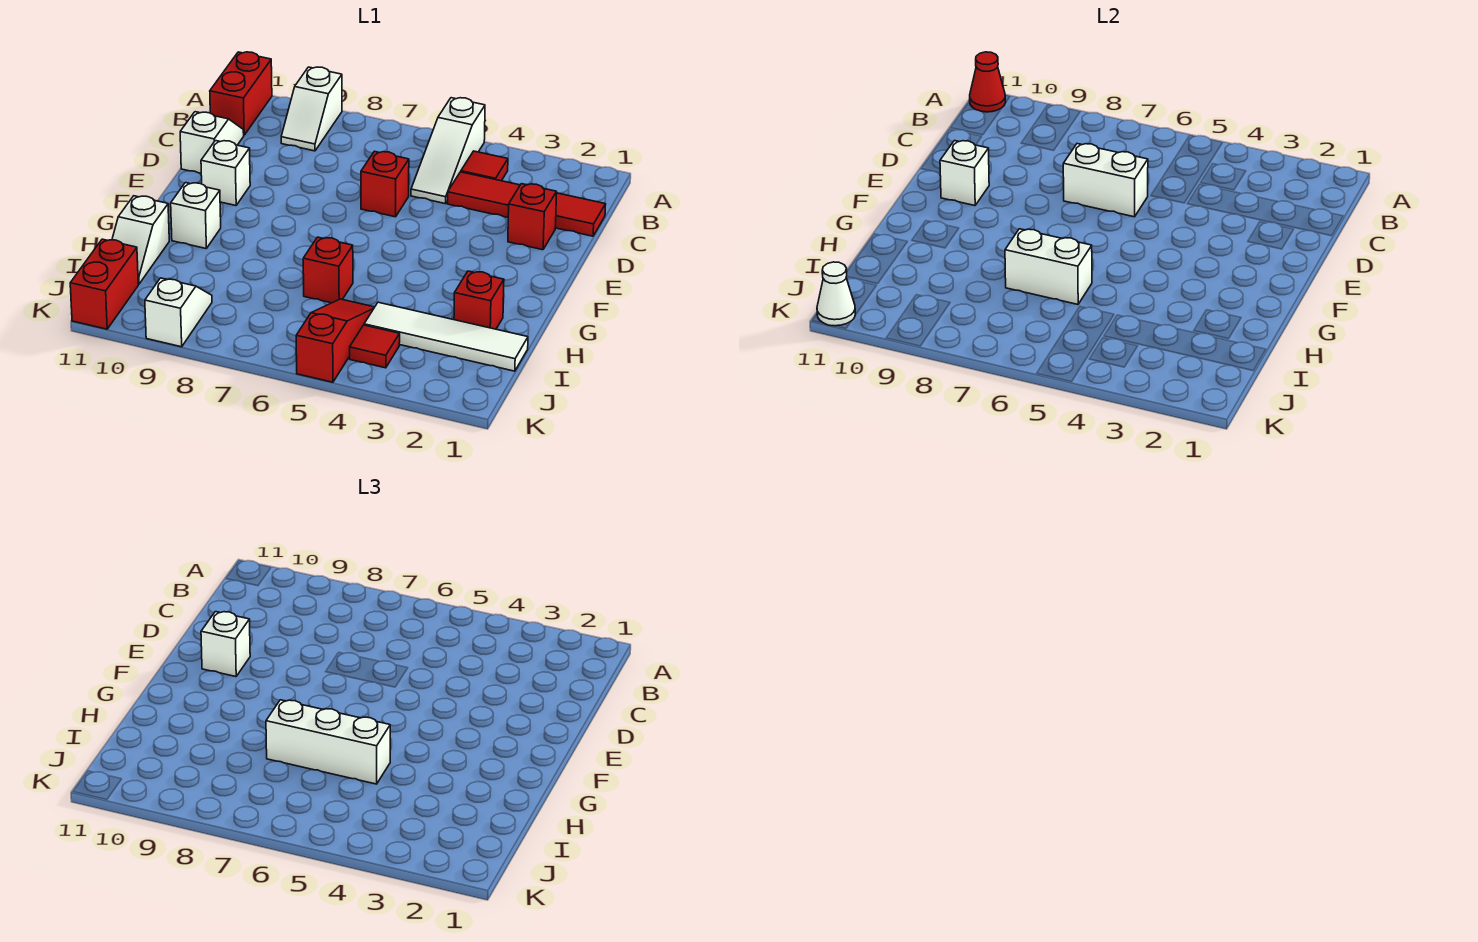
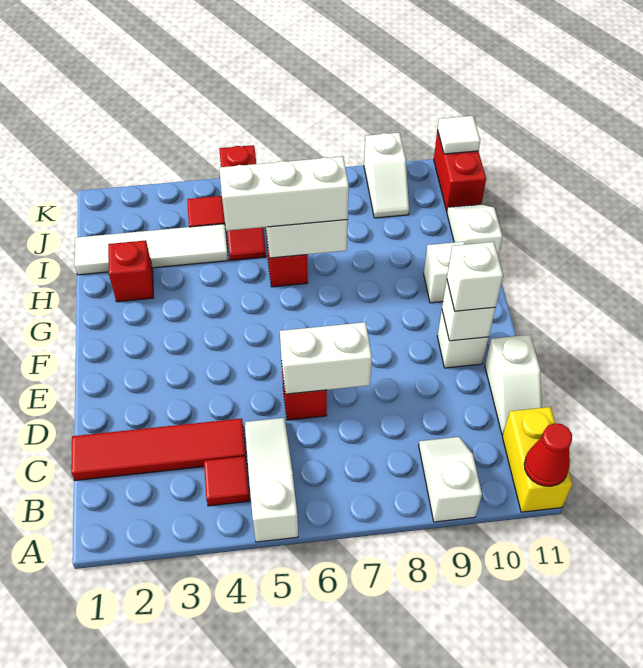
red 1x2 brick [210,52,272,135] -> yellow 1x2 brick [502,407,573,512]
red 1x1 brick [508,184,557,250] -> none
white 1x1 cone [817,262,855,326] -> white 1x1 tile [438,116,480,154]

